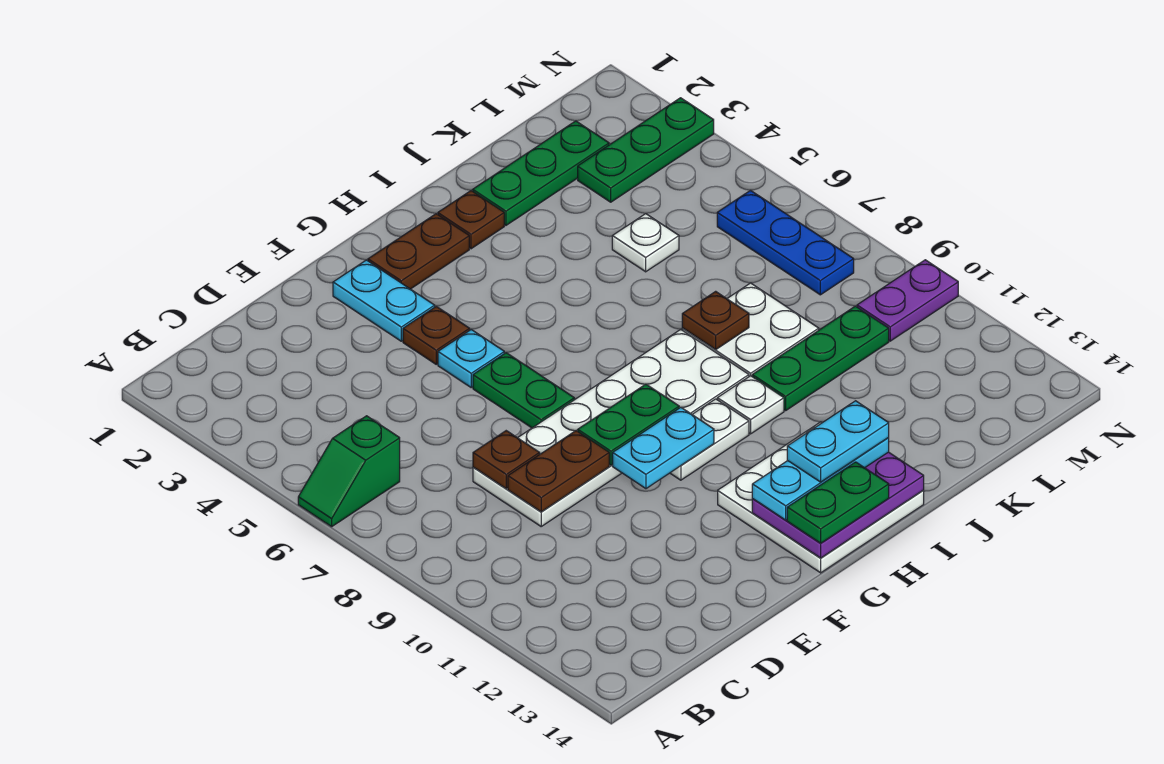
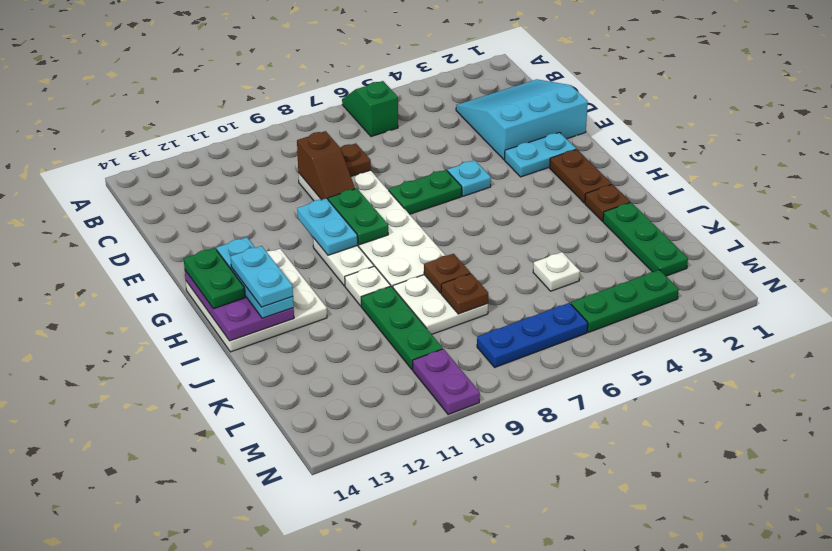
none -> cyan 3x3 slope [456,79,588,160]
brown 1x2 plate [508,431,609,512] -> brown 1x2 slope [297,131,355,200]
brown 1x1 plate [403,306,470,364] -> brown 1x1 plate moved to [441,273,488,314]
green 1x3 plate [578,98,714,202] -> green 1x3 plate turned to [571,270,679,332]

